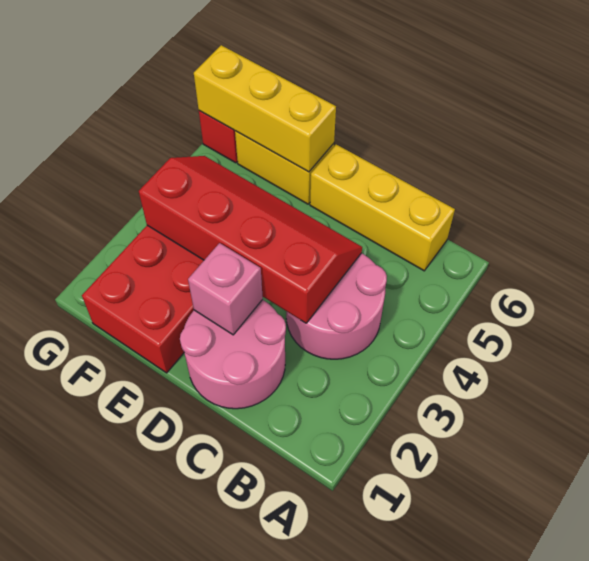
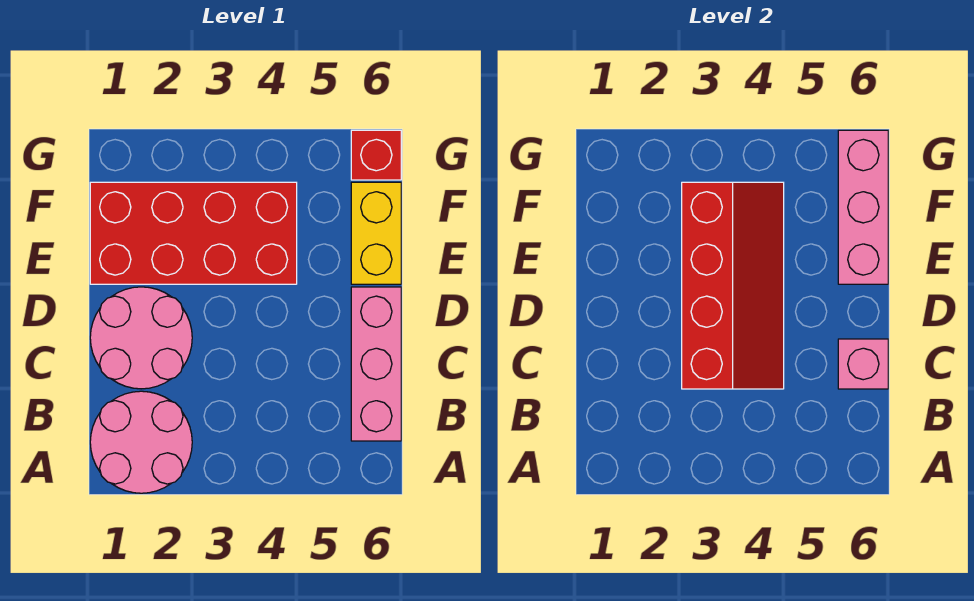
pink 2x2 round brick [286,253,387,359] -> pink 2x2 round brick moved to [90,391,192,493]
yellow 1x3 brick [310,144,455,271] -> pink 1x3 brick [351,287,401,441]
pink 1x1 brick [188,243,263,335] -> pink 1x1 brick moved to [838,339,888,389]
yellow 1x3 brick [194,45,336,172] -> pink 1x3 brick [838,130,888,284]

